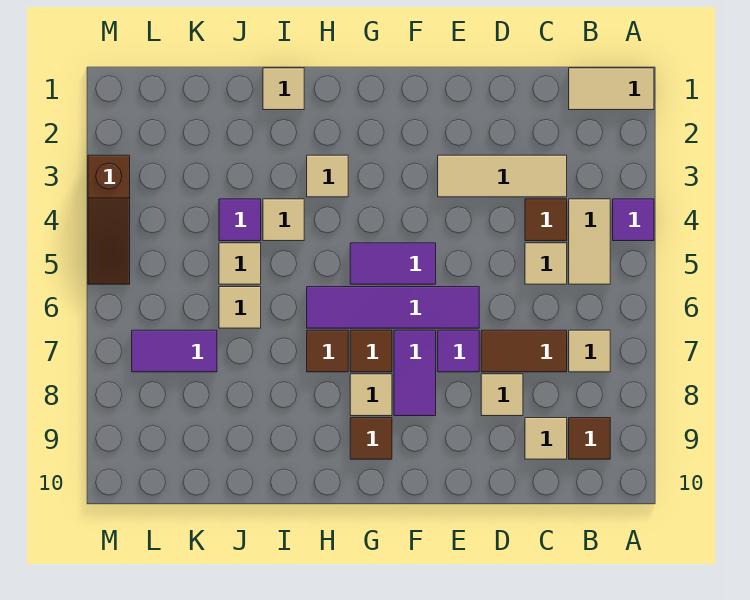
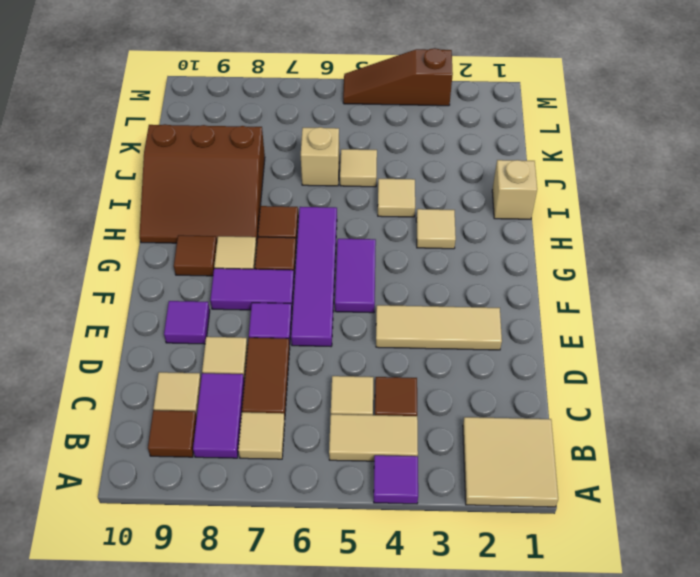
tan 1x2 tile [569,68,654,110] -> tan 2x2 tile [463,417,558,507]
tan 1x3 tile [438,155,567,197] -> tan 1x3 tile turned to [376,305,502,350]
none -> brown 3x3 slope [139,124,265,243]
tan 1x1 tile [263,68,304,110] -> tan 1x1 brick [492,160,537,219]
purple 1x1 tile [219,199,261,241] -> purple 1x1 tile moved to [164,301,210,344]
tan 1x1 tile [219,287,261,328] -> tan 1x1 brick [301,127,339,186]
purple 1x2 tile [132,330,217,372] -> purple 1x2 tile moved to [193,373,244,458]

